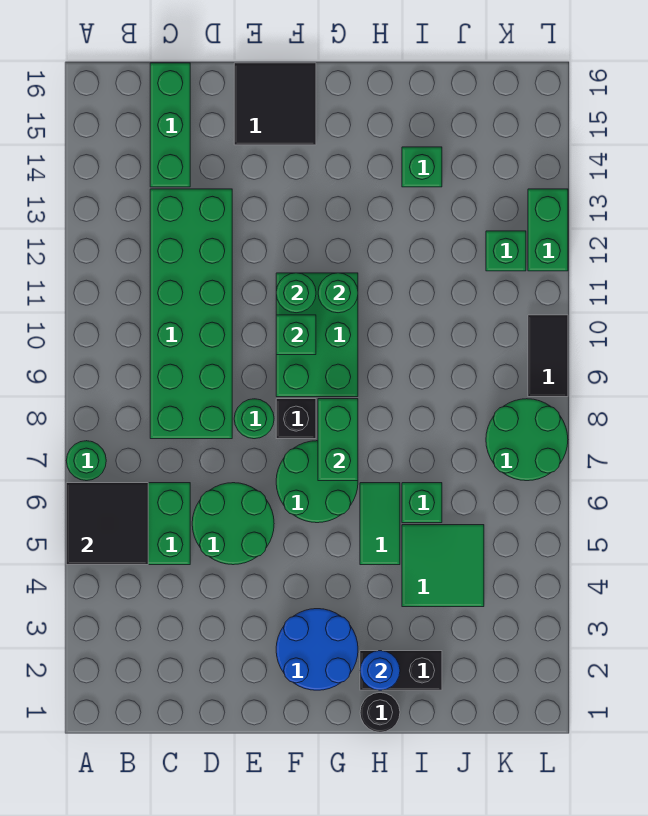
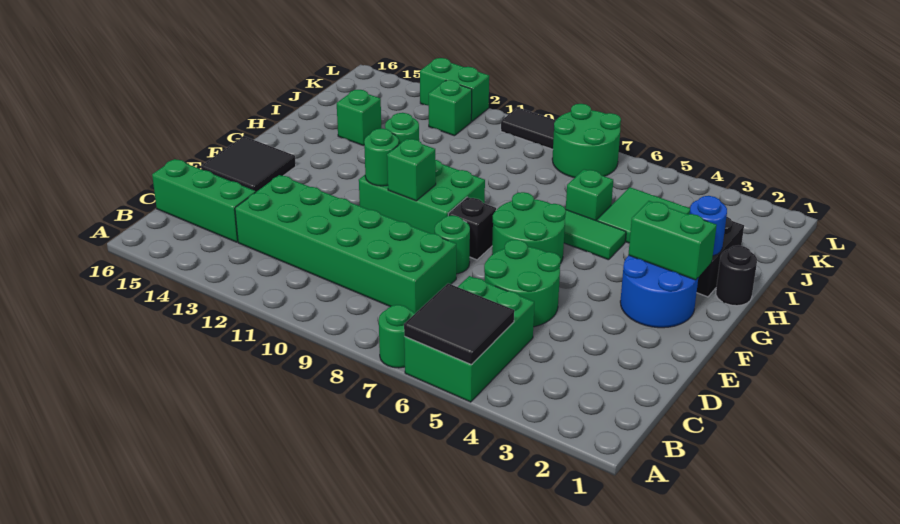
green 1x2 brick [318,399,358,481] -> green 1x2 brick moved to [628,201,717,280]

